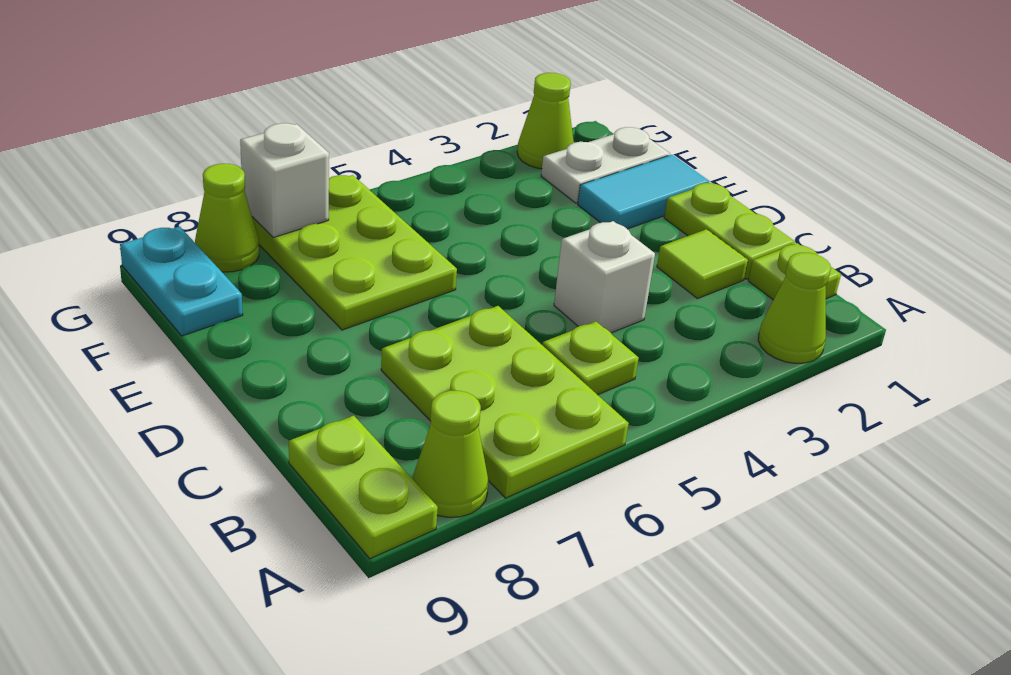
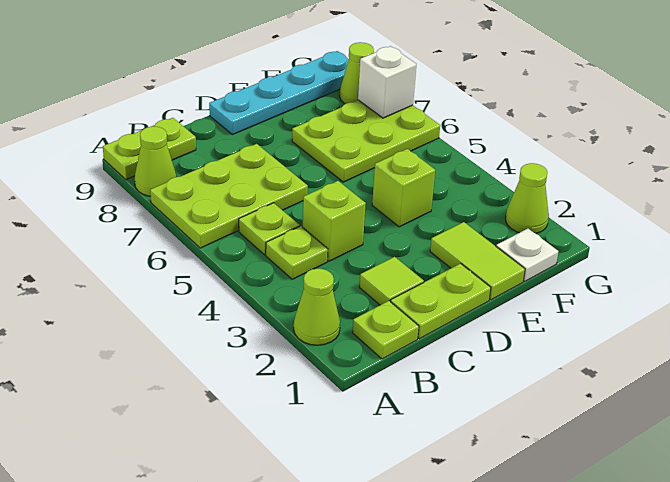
none -> lime 1x1 plate [266,226,328,279]
white 1x1 brick [554,221,655,333] -> lime 1x1 brick [303,181,366,261]
cyan 1x2 tile [578,155,709,229] -> lime 1x2 tile [430,222,525,300]
none -> lime 1x1 brick [372,149,435,227]
white 1x2 plate [541,127,670,203] -> white 1x1 plate [496,229,558,281]
cyan 1x2 plate [120,226,243,336] -> cyan 1x4 plate [209,51,349,135]

